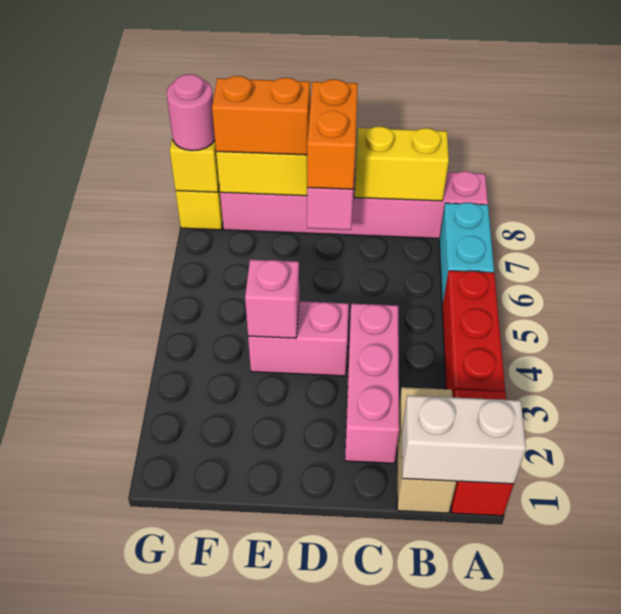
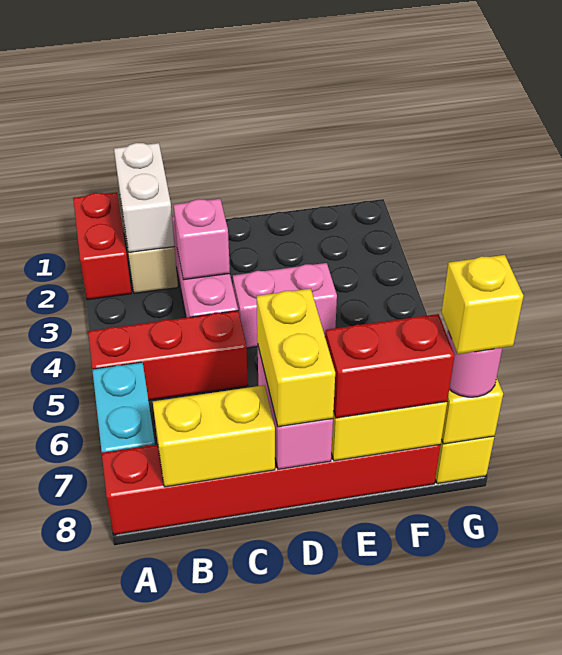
white 1x2 brick [402,395,526,484] -> white 1x2 brick turned to [114,143,174,252]
red 1x3 brick [442,271,505,397] -> red 1x3 brick turned to [88,311,248,400]
pink 1x6 brick [220,169,488,238] -> red 1x6 brick [102,444,440,535]
orange 1x2 brick [307,79,358,189] -> yellow 1x2 brick [257,288,335,427]
pink 1x1 brick [245,260,299,338] -> pink 1x1 brick moved to [174,199,230,280]
orange 1x2 brick [212,76,310,155] -> red 1x2 brick [326,314,454,418]
none -> yellow 1x1 brick [442,255,523,354]

